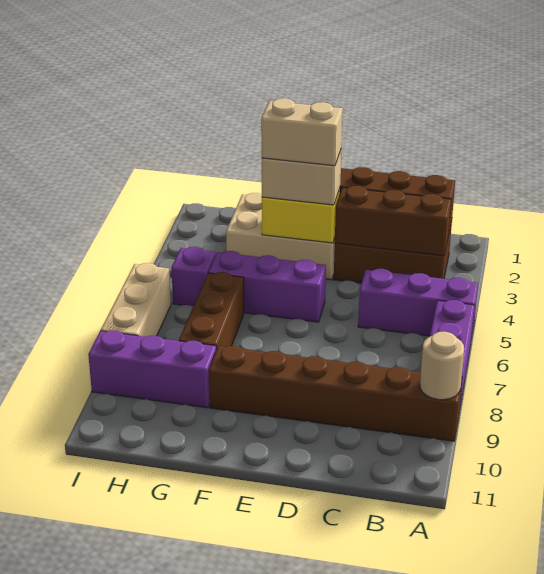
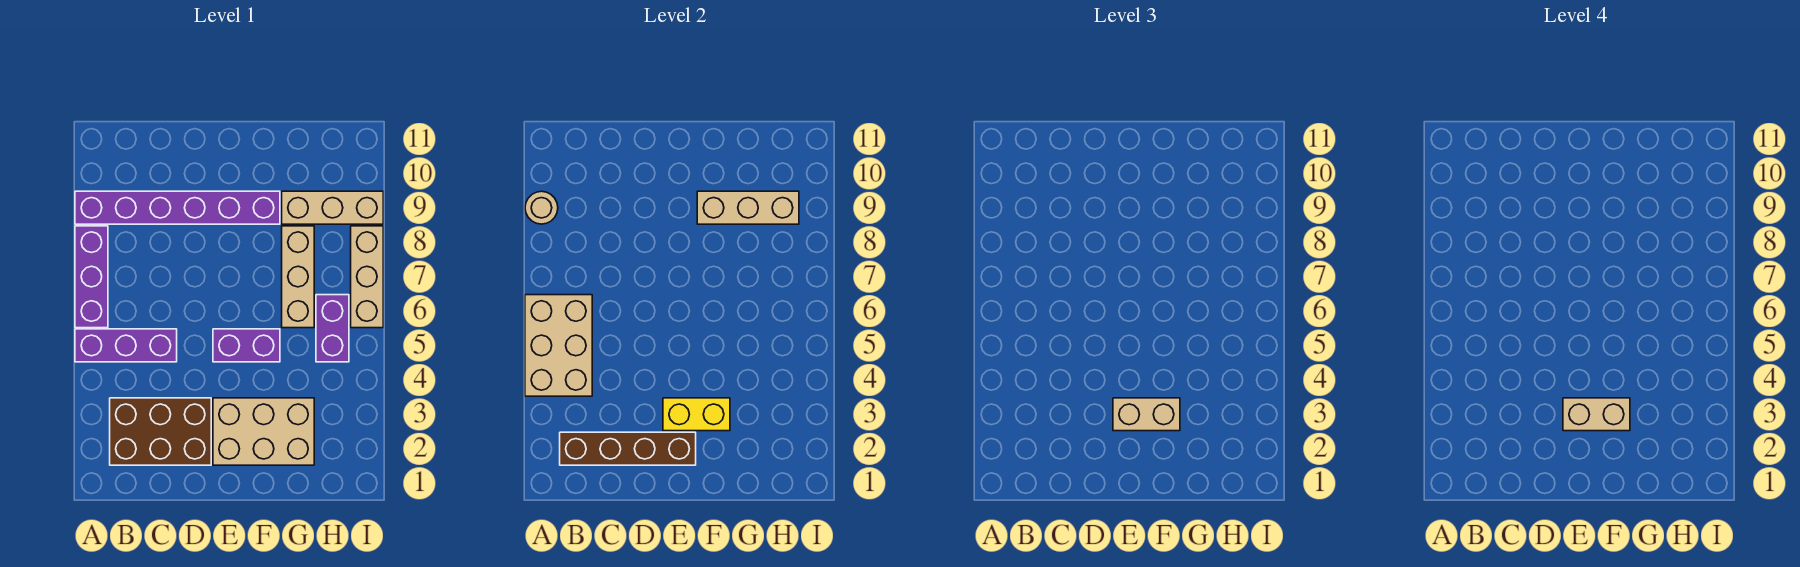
none -> tan 2x3 brick [525,295,592,396]
brown 1x6 brick [209,346,462,441] -> purple 1x6 brick [75,191,280,224]
brown 1x3 brick [335,186,451,256] -> none
purple 1x3 brick [208,251,326,322] -> purple 1x2 brick [213,329,280,362]
none -> tan 1x3 brick [697,191,799,224]
brown 1x3 brick [179,272,244,350] -> tan 1x3 brick [282,226,314,328]
purple 1x3 brick [88,330,216,408] -> tan 1x3 brick [282,191,383,224]
purple 1x1 brick [171,247,215,306] -> purple 1x2 brick [316,295,349,362]

